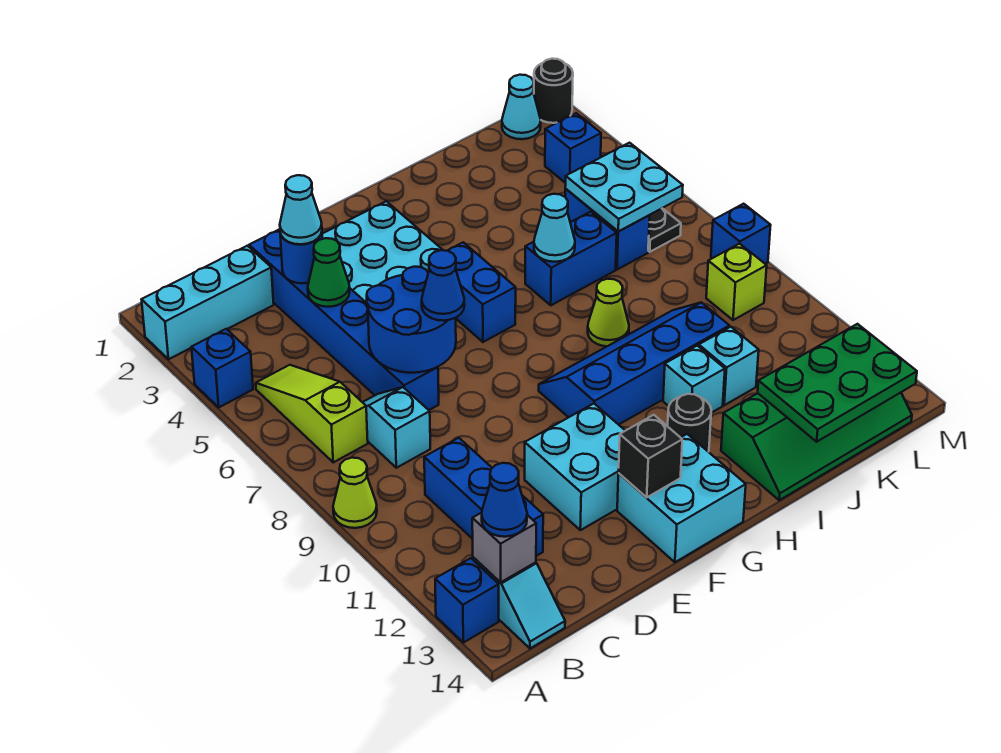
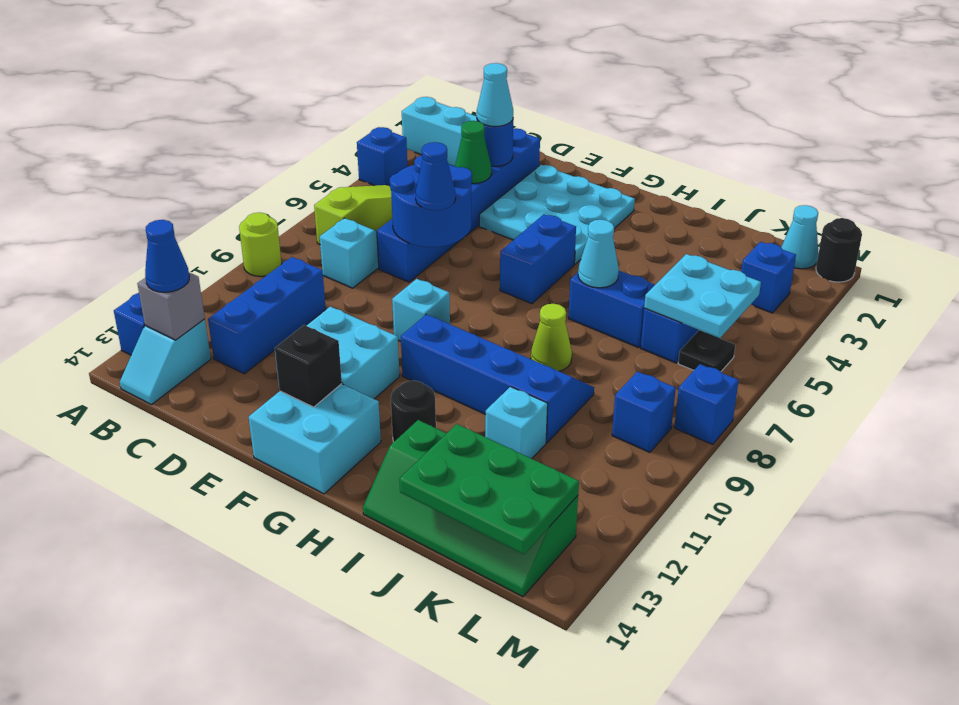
lime 1x1 cone [333,458,377,528] -> lime 1x1 round brick [239,213,282,276]
cyan 1x1 brick [663,346,725,413] -> cyan 1x1 brick moved to [392,279,450,341]
lime 1x1 brick [706,244,767,320] -> blue 1x1 brick [612,372,676,452]

